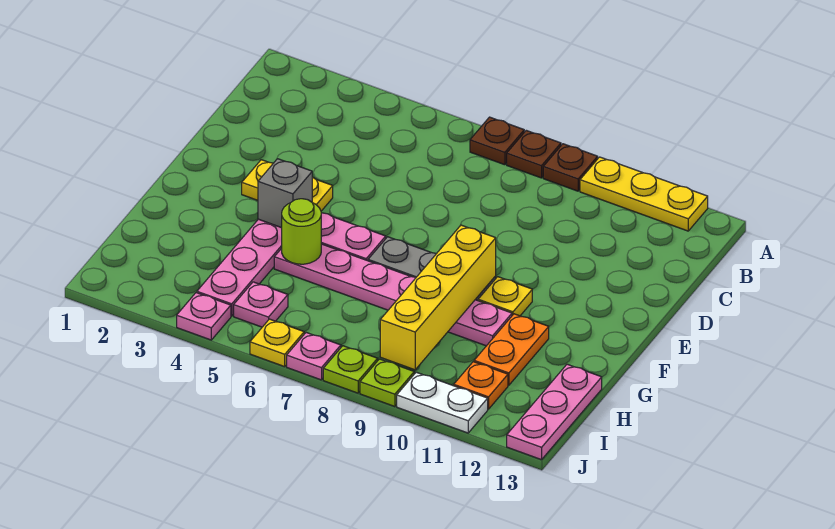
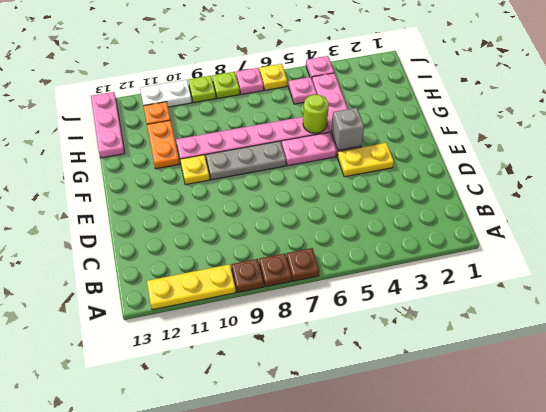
yellow 1x4 brick [380,225,496,370] -> none

